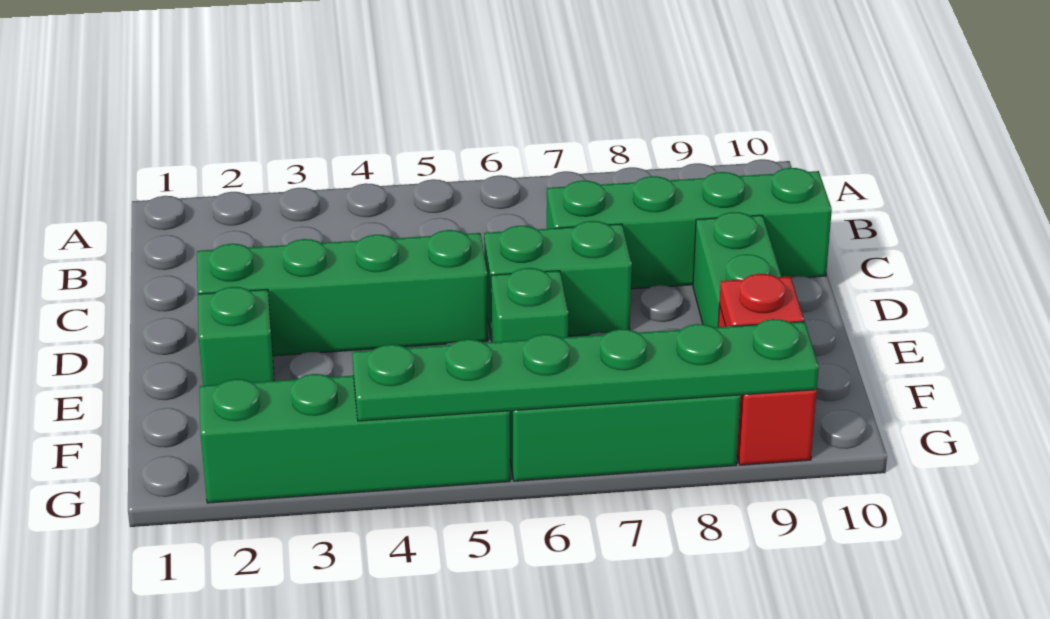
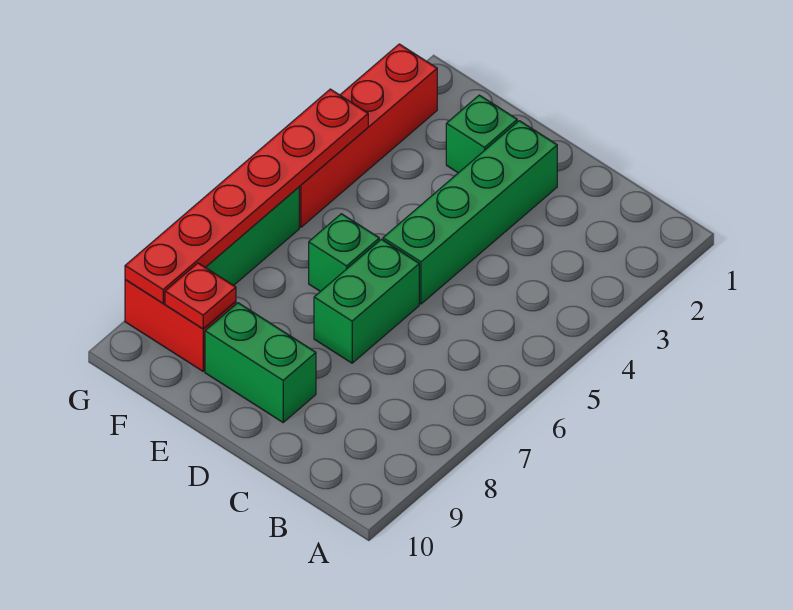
green 1x4 brick [547,168,832,289] -> none
green 1x4 brick [200,374,510,503] -> red 1x4 brick [299,44,437,227]
green 1x6 plate [352,319,819,421] -> red 1x6 plate [125,89,368,303]

